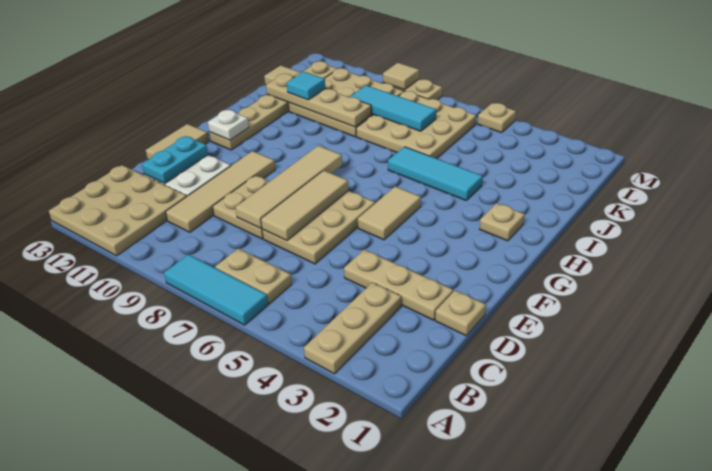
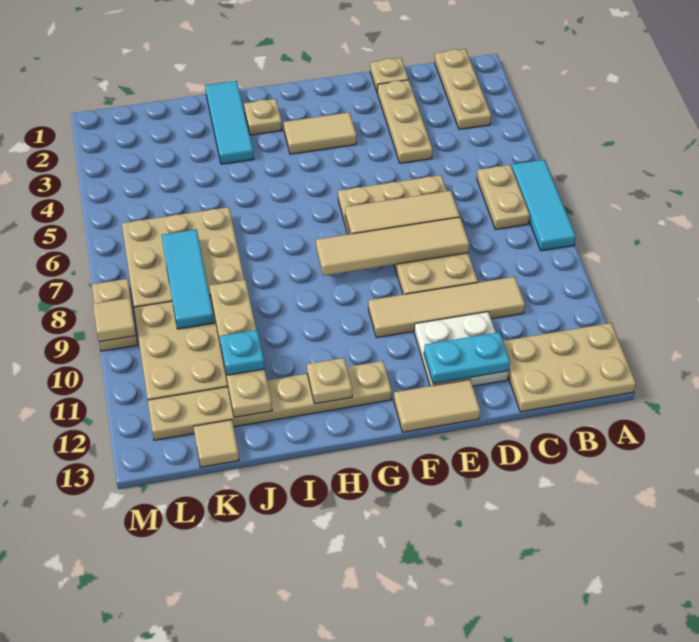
tan 1x3 plate [304,283,401,374] -> tan 1x3 plate turned to [435,49,491,129]
tan 3x3 plate [49,165,187,256] -> tan 2x3 plate [503,323,636,412]
tan 1x2 tile [358,186,421,240] -> tan 1x2 tile moved to [284,112,357,154]
white 1x1 plate [208,110,249,140] -> none
cyan 1x3 tile [388,147,483,200] -> cyan 1x3 tile moved to [205,81,254,164]
cyan 1x1 tile [287,72,325,100] -> cyan 1x1 plate [220,330,265,375]
tan 1x1 plate [478,103,516,133] -> tan 1x1 plate moved to [307,358,352,404]

